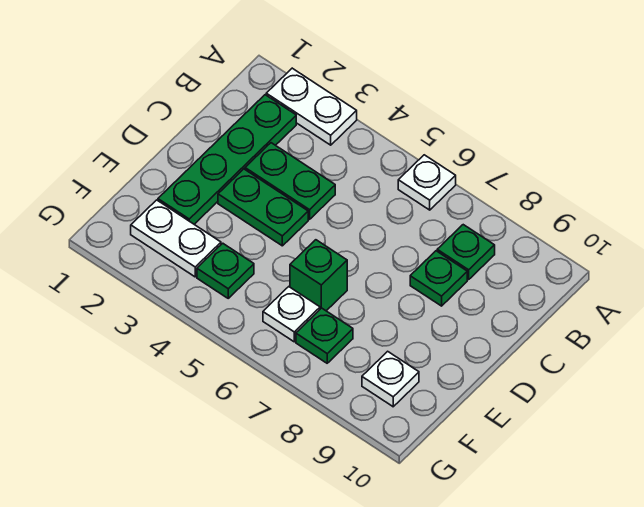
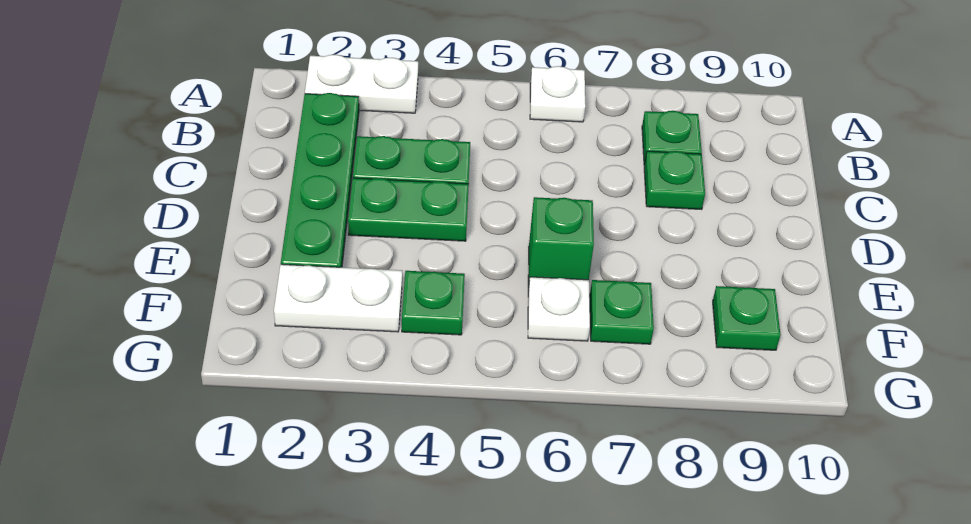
white 1x1 plate [362,351,419,407] -> green 1x1 plate [713,286,780,350]

